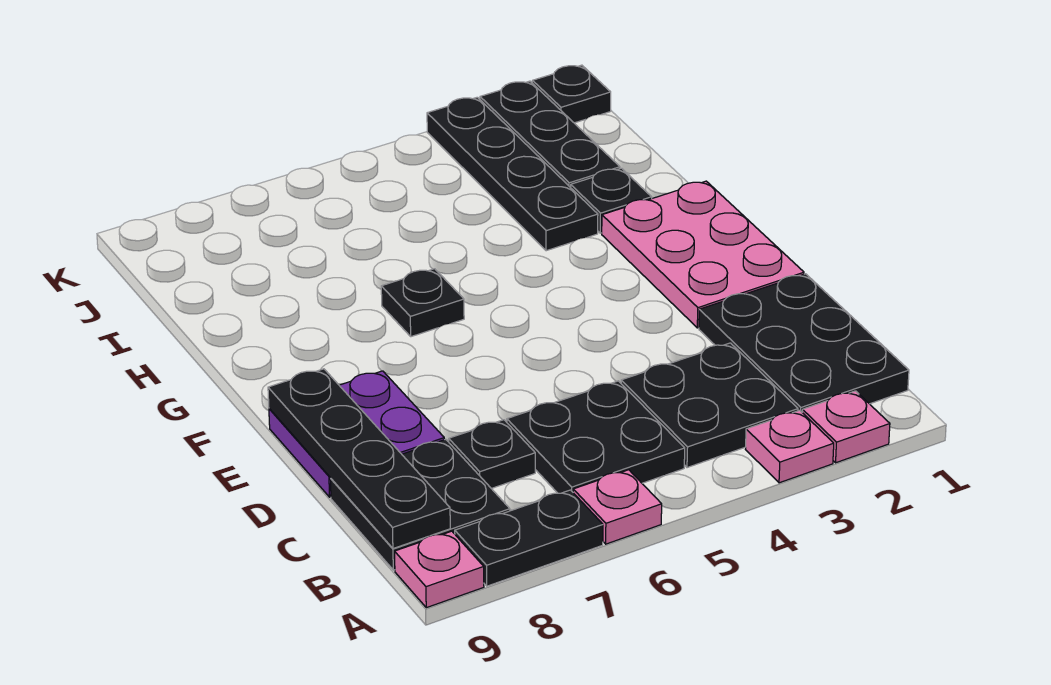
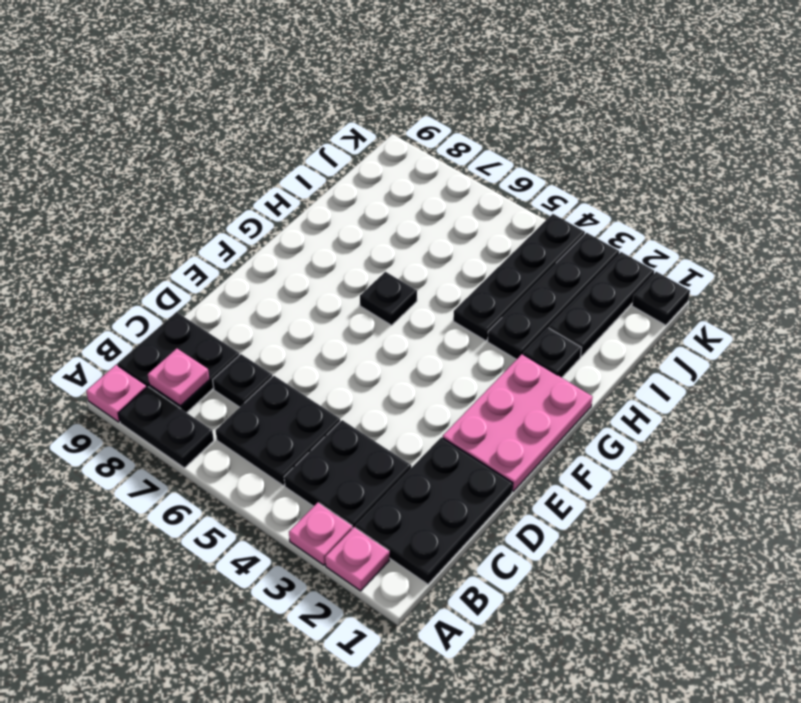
pink 1x1 plate [573,470,662,544] -> pink 1x1 plate moved to [148,349,210,406]
black 1x4 plate [268,369,450,549] -> black 1x4 plate moved to [453,214,585,341]
purple 2x2 plate [269,371,444,497] -> none

